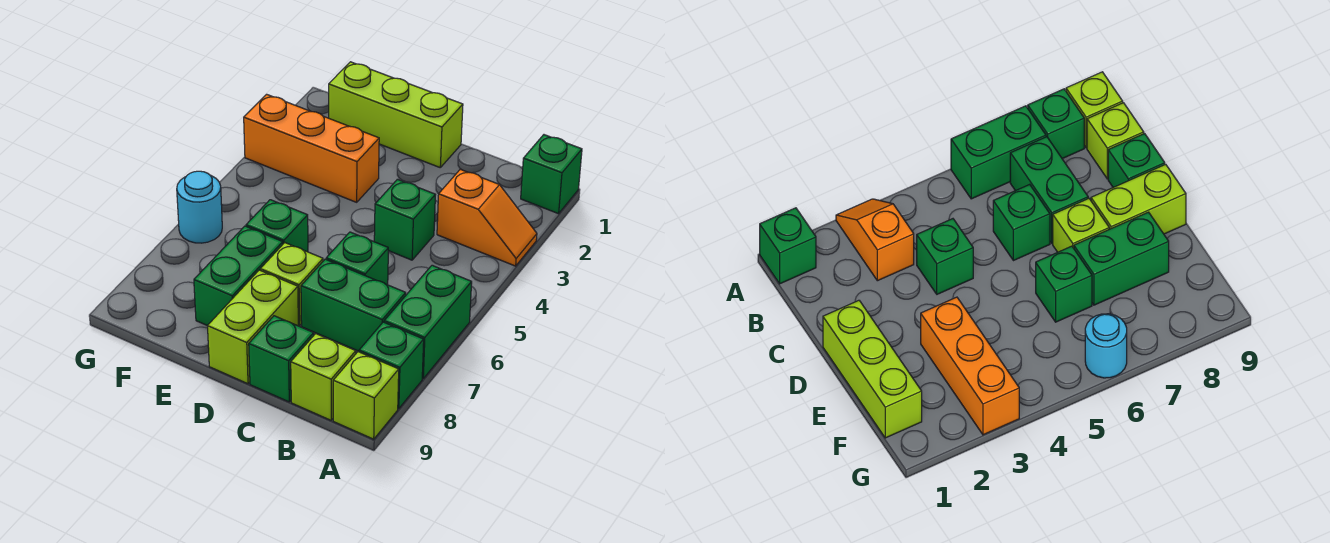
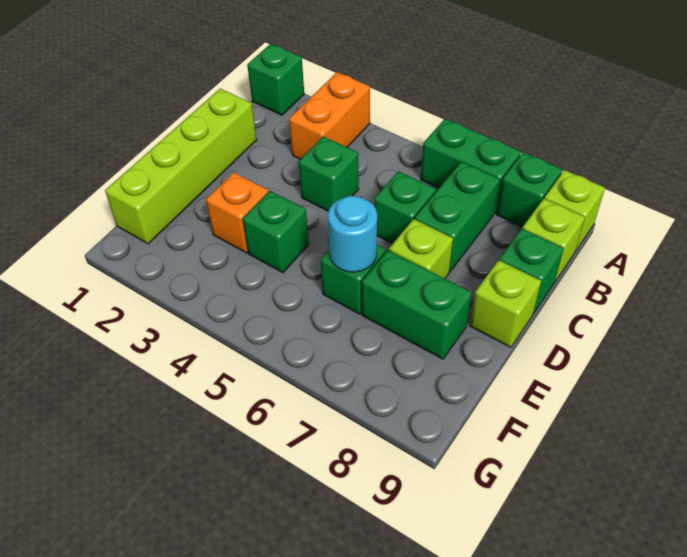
orange 1x2 slope [437,169,537,266] -> orange 1x2 brick [289,72,370,159]
lime 1x3 brick [329,62,463,167] -> lime 1x4 brick [105,88,257,244]
lime 1x2 brick [207,270,298,384] -> lime 1x1 brick [470,260,541,347]
orange 1x3 brick [244,94,379,202] -> orange 1x1 brick [206,172,268,253]
none -> green 1x1 brick [243,191,309,273]
cyan 1x1 round brick [177,171,222,243] -> cyan 1x1 round brick moved to [328,196,377,272]

